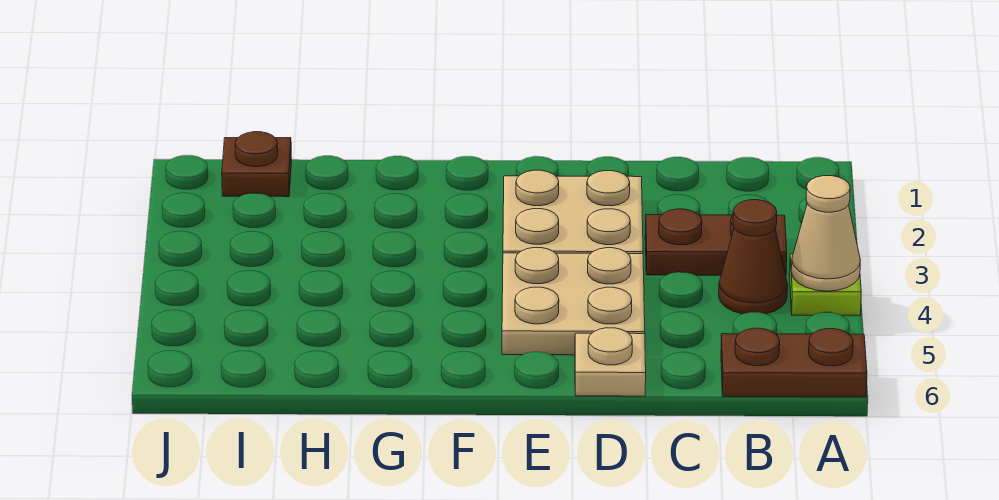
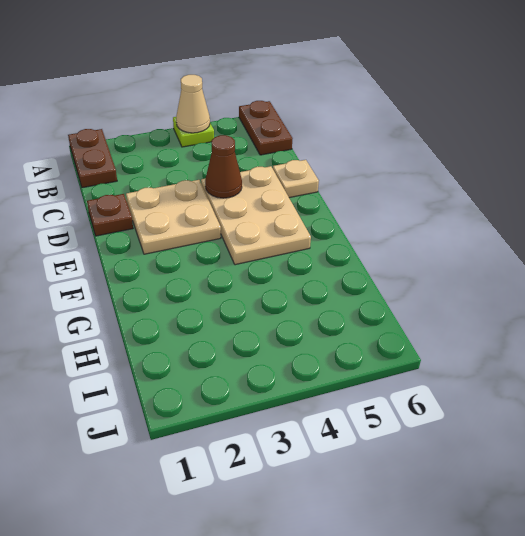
brown 1x2 plate [645,209,787,275] -> brown 1x2 plate moved to [68,129,117,188]
brown 1x1 cone [719,200,788,314] -> brown 1x1 cone moved to [205,135,242,198]
tan 2x2 plate [502,248,645,355] -> tan 2x3 plate [201,166,311,265]
brown 1x1 plate [222,132,292,197] -> brown 1x1 plate moved to [87,194,133,236]

